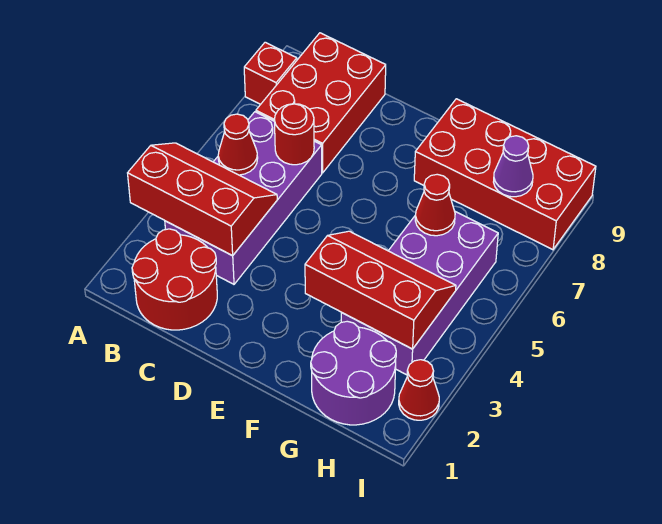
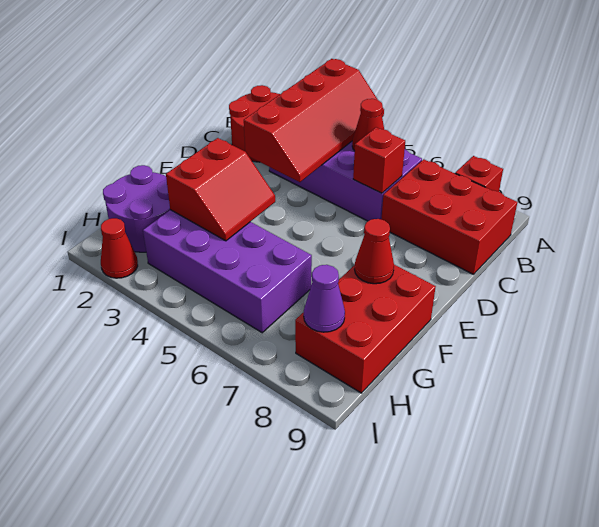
red 2x3 slope [128,143,277,256] -> red 2x4 slope [244,59,384,182]
red 1x1 round brick [274,104,314,165] -> red 1x1 brick [353,127,405,193]
red 2x3 slope [305,231,456,349] -> red 2x2 slope [166,138,275,241]
red 2x4 brick [414,99,596,250] -> red 2x3 brick [295,265,436,393]
red 1x1 cone [415,174,455,236] -> red 1x1 cone moved to [355,219,394,284]

